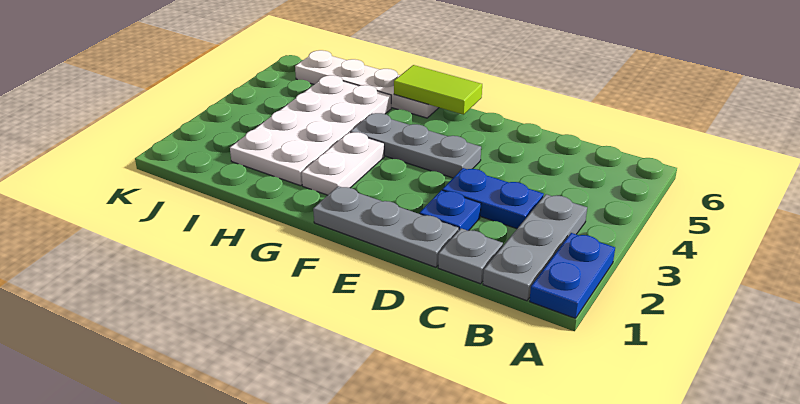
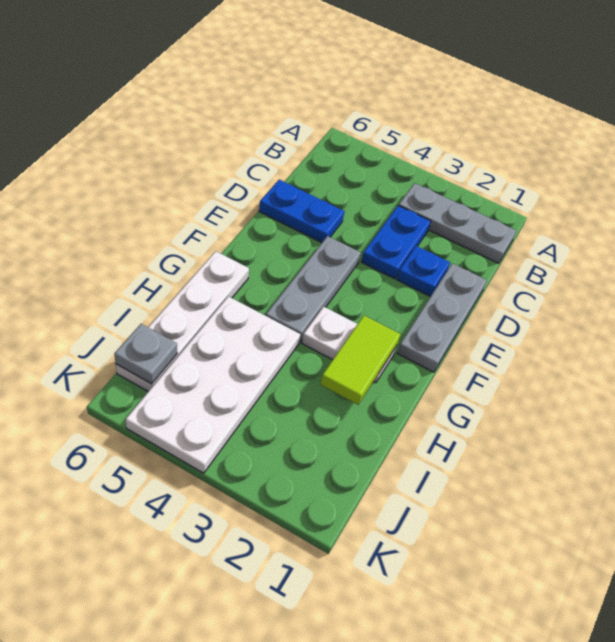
blue 1x2 plate [529,233,615,319] -> blue 1x2 plate moved to [259,180,344,243]
grey 1x1 plate [438,228,503,284] -> grey 1x1 plate moved to [114,324,177,384]
lime 1x2 tile [394,65,482,115] -> lime 1x2 tile moved to [320,316,401,405]
white 2x4 plate [230,75,391,186] -> white 2x4 plate turned to [125,296,300,473]

